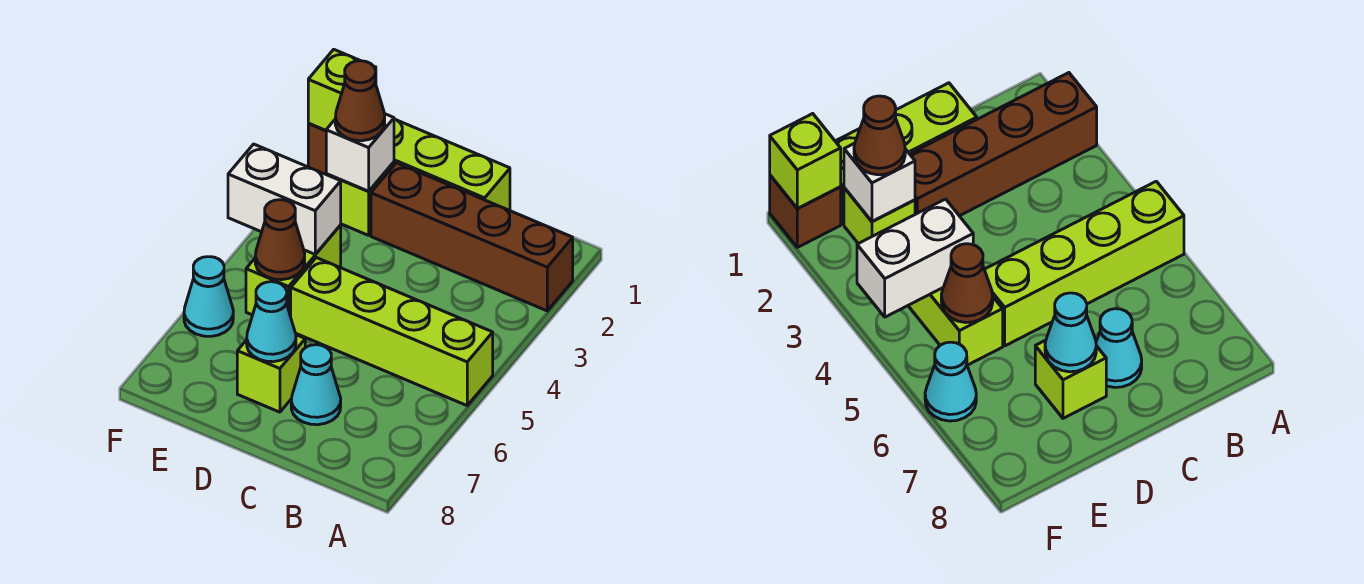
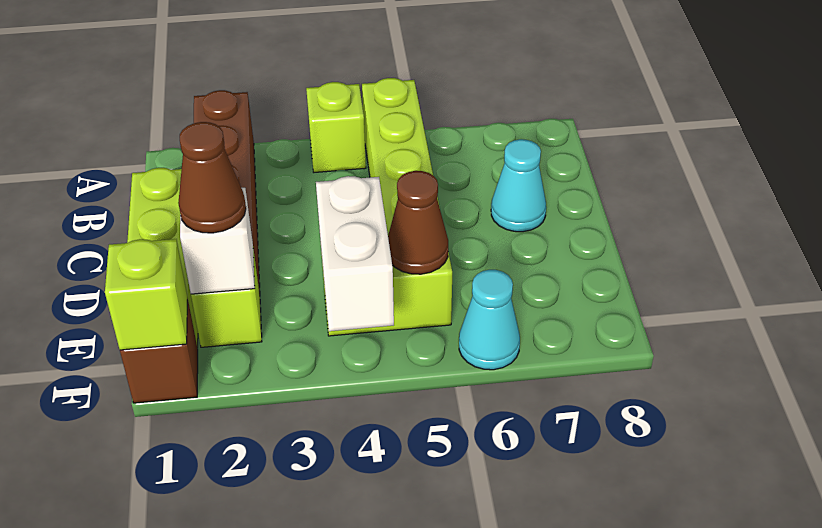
lime 1x1 brick [237,335,305,412] -> lime 1x1 brick moved to [306,82,366,172]
cyan 1x1 cone [247,282,296,362] -> none

